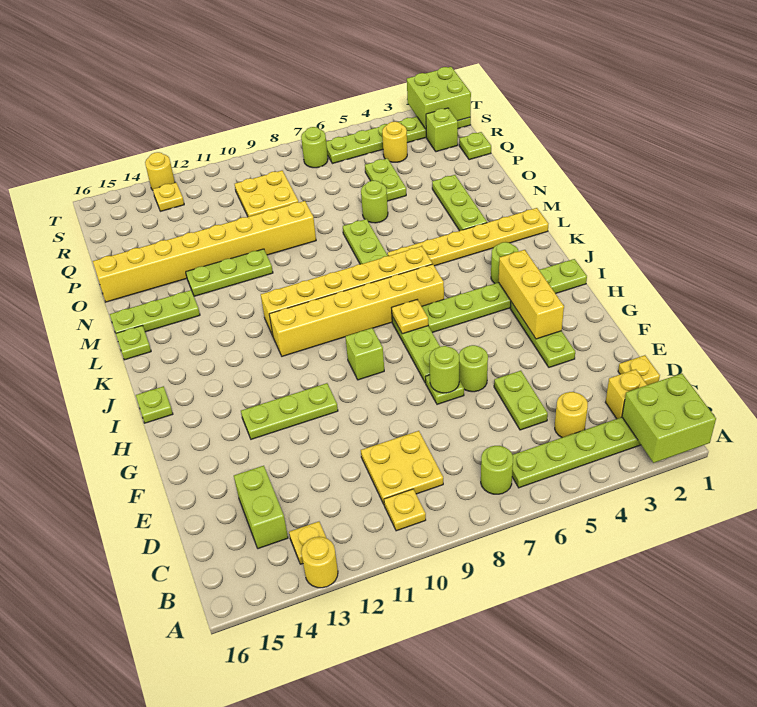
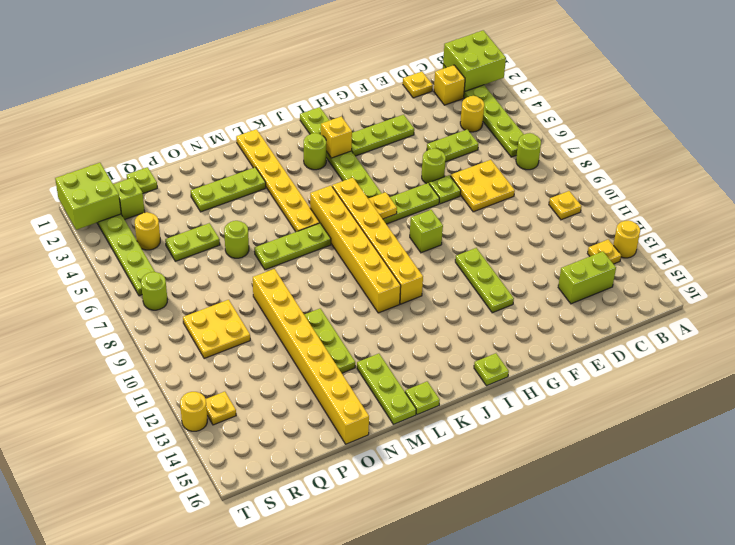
yellow 2x2 plate [361,431,443,504] -> yellow 2x2 plate moved to [450,160,515,212]
lime 1x1 round brick [429,346,459,393] -> none
yellow 1x3 brick [499,250,564,339] -> yellow 1x1 brick [321,116,352,158]

